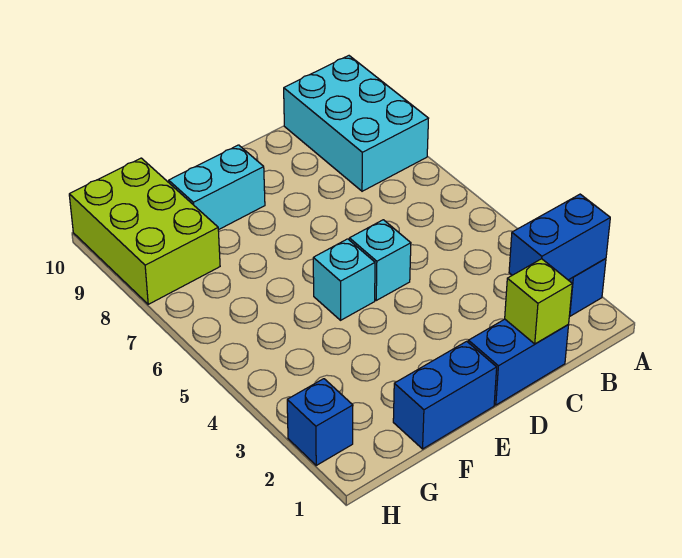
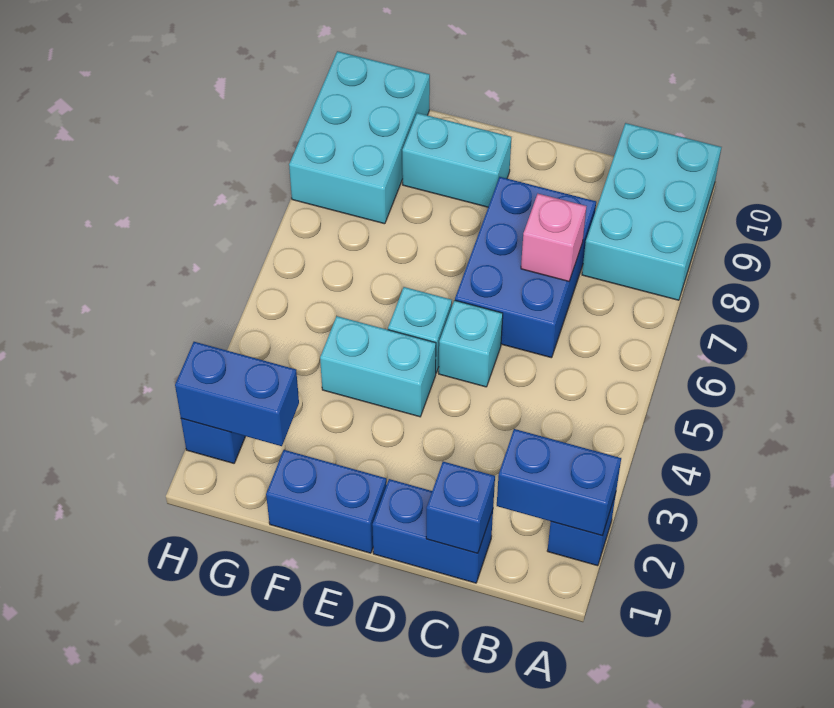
lime 1x1 brick [505,259,572,344] -> blue 1x1 brick [426,462,495,553]
none -> blue 2x3 brick [455,177,596,358]
none -> pink 1x1 brick [521,194,586,281]
none -> cyan 1x2 brick [320,316,436,417]
none -> blue 1x2 brick [175,342,299,446]
lime 2x3 brick [69,158,220,304] -> cyan 2x3 brick [289,51,430,224]

